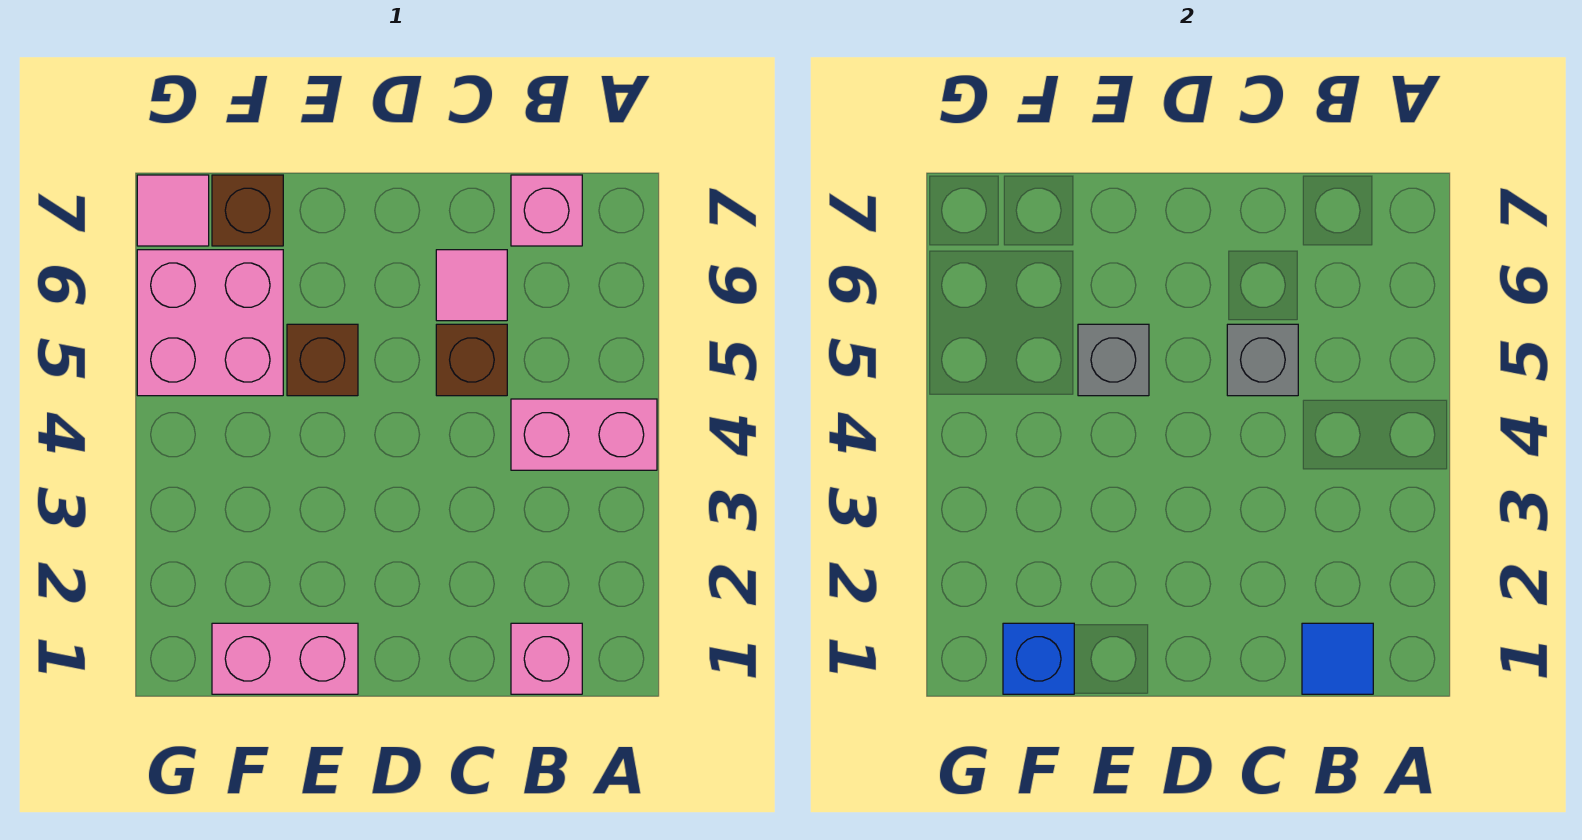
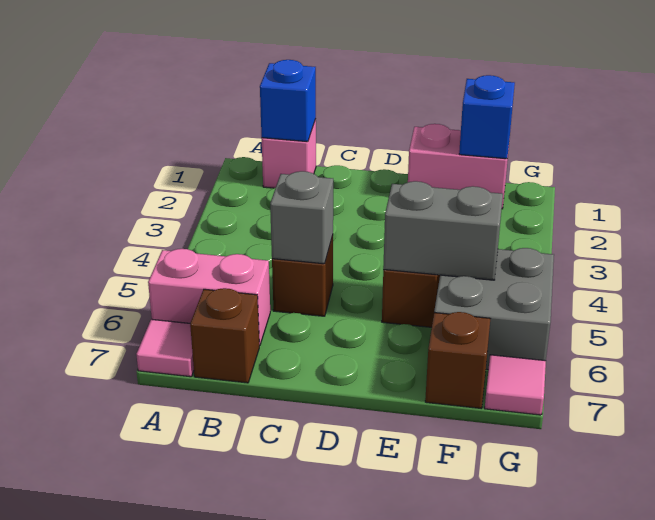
pink 1x2 brick [511,399,657,470] -> pink 1x2 brick moved to [148,249,270,346]
blue 1x1 tile [1302,623,1373,694] -> blue 1x1 brick [260,60,316,142]
pink 1x1 brick [511,175,582,246] -> brown 1x1 brick [190,288,259,383]
pink 1x1 tile [436,250,507,321] -> pink 1x1 tile moved to [136,319,194,377]
grey 1x1 brick [1078,324,1149,396] -> grey 1x2 brick [383,181,503,280]
pink 2x2 brick [137,250,283,396] -> grey 2x2 brick [434,248,554,370]

